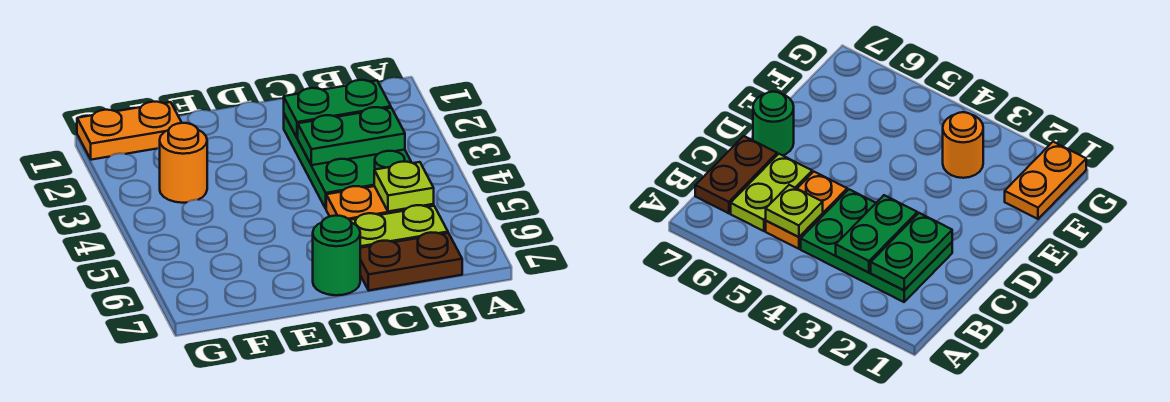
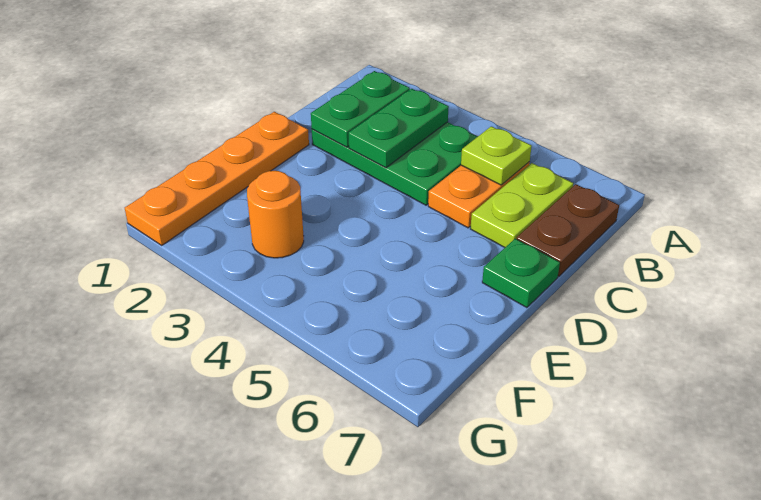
green 1x1 round brick [313,216,360,295] -> green 1x1 plate [482,239,560,308]
orange 1x2 plate [77,102,182,160] -> orange 1x4 plate [125,112,309,245]

